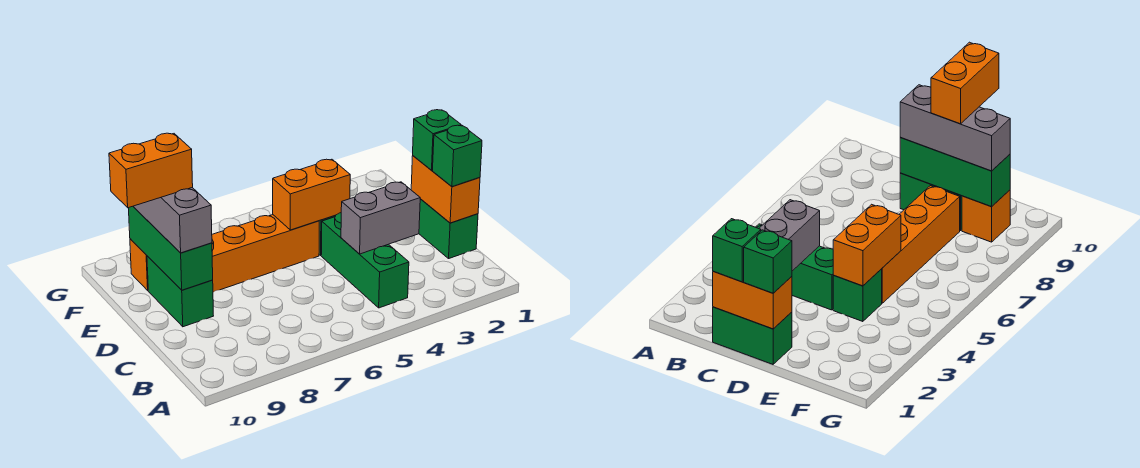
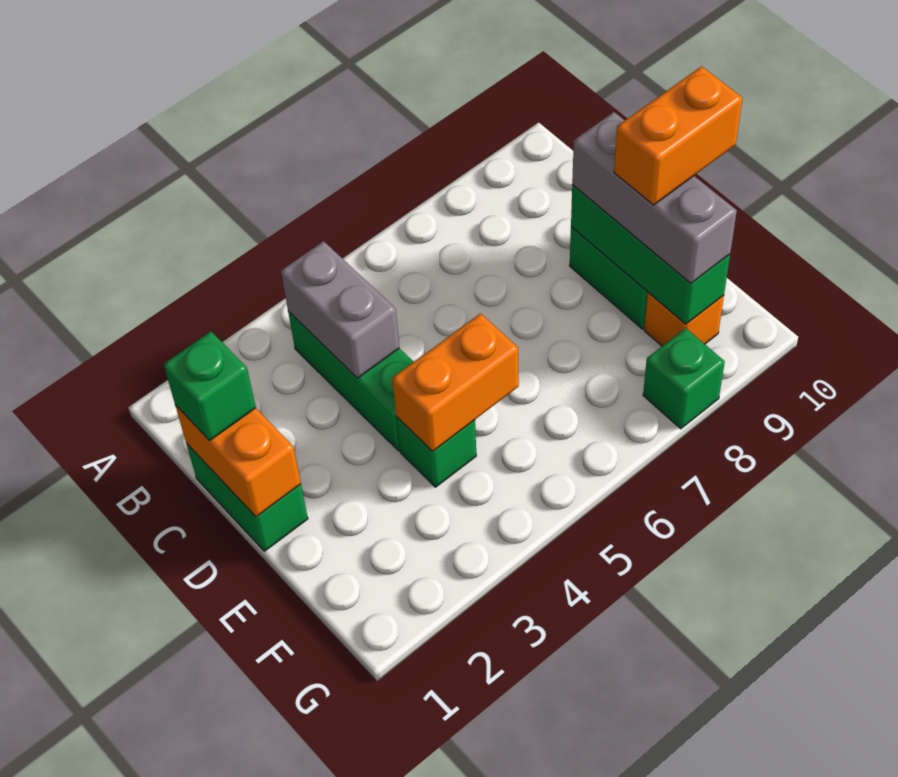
grey 1x2 brick [341,182,420,254] -> grey 1x2 brick turned to [281,241,399,378]
green 1x1 brick [413,110,461,170] -> green 1x1 brick moved to [643,328,725,429]
orange 1x4 brick [212,215,319,292] -> none

